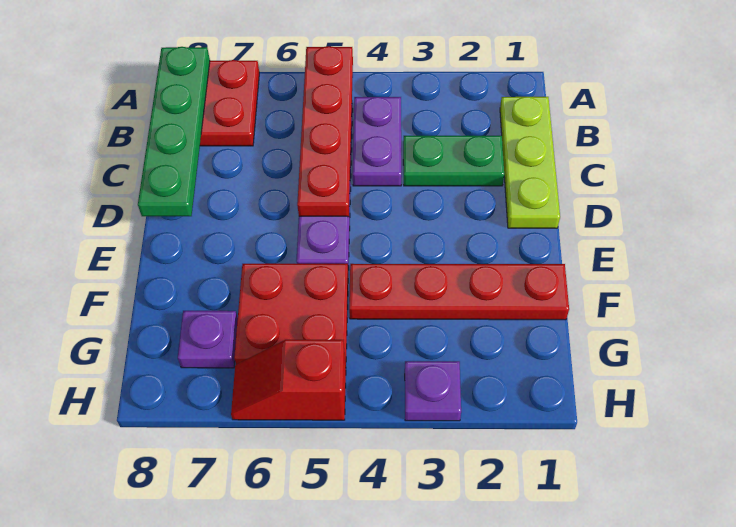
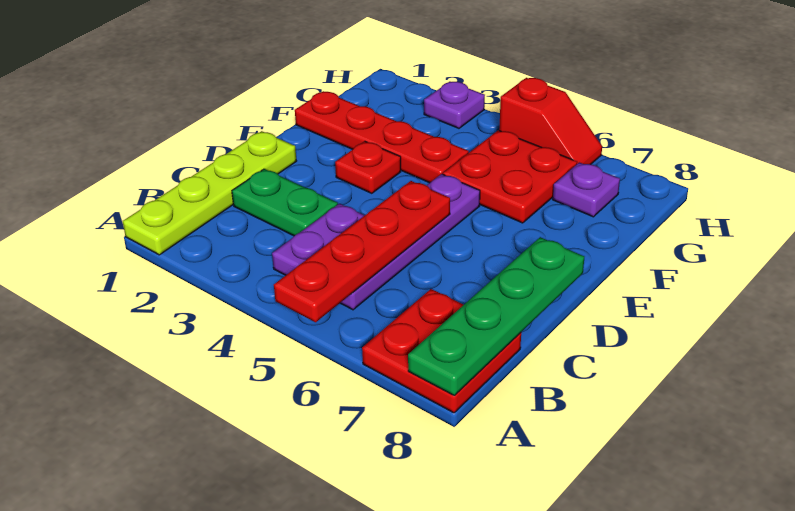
lime 1x3 plate [500,97,560,228] -> lime 1x4 plate [123,131,296,255]
none -> red 1x1 plate [335,141,401,193]

